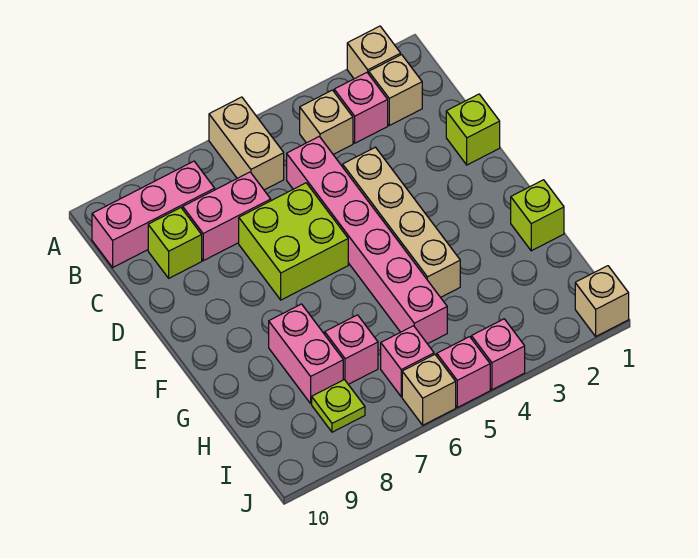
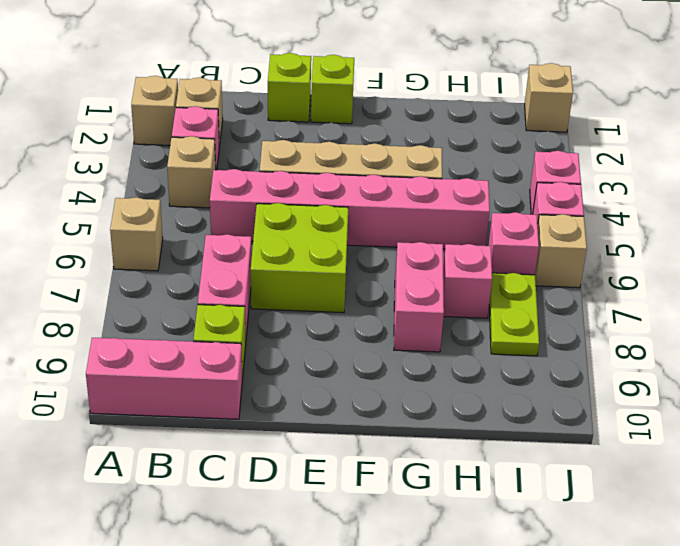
tan 1x2 brick [209,97,284,190] -> tan 1x1 brick [110,197,163,271]
pink 1x3 brick [92,161,215,267] -> pink 1x3 brick turned to [86,338,242,419]
lime 1x1 brick [511,180,564,251] -> lime 1x1 brick moved to [311,55,354,124]
pink 1x2 brick [269,304,343,403] -> pink 1x2 brick turned to [394,242,444,352]
lime 1x1 plate [312,380,365,432] -> lime 1x2 plate [489,273,539,356]

